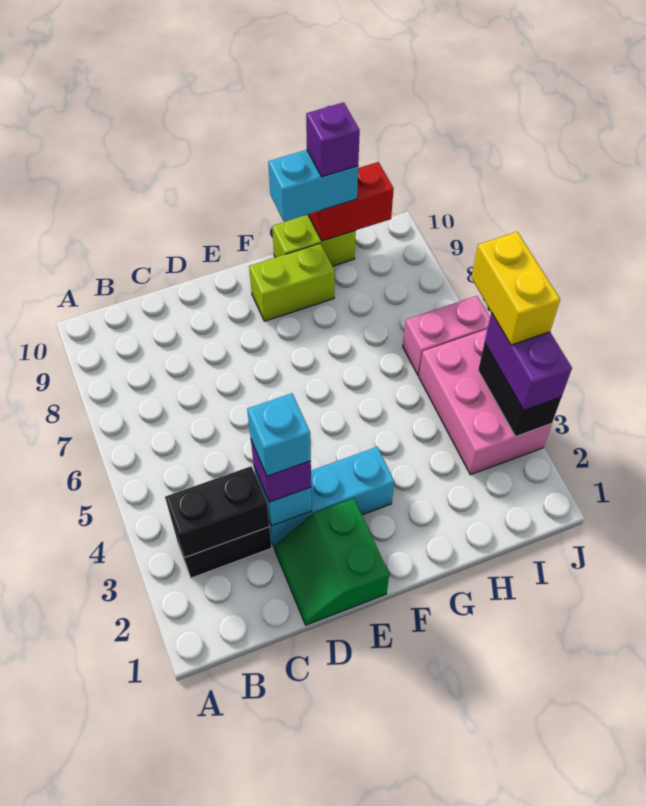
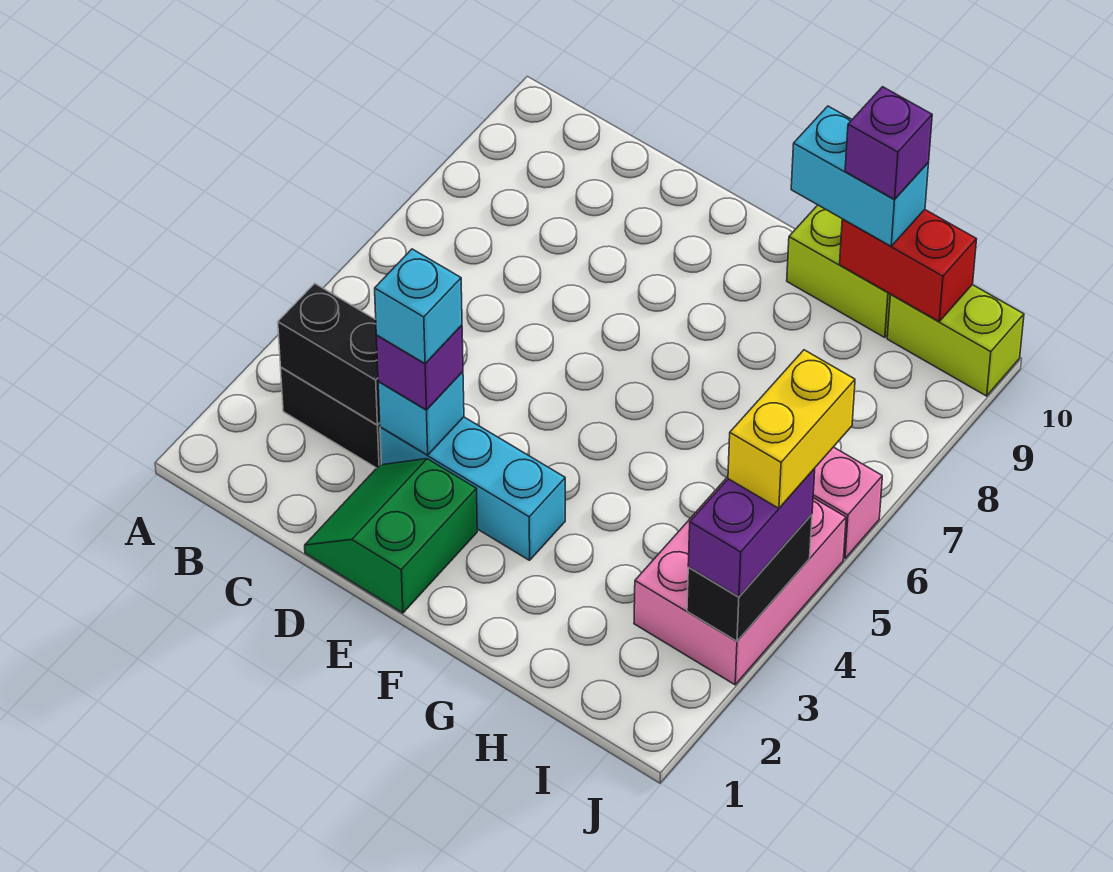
lime 1x2 brick [249,244,335,321] -> lime 1x2 brick moved to [887,285,1024,396]

